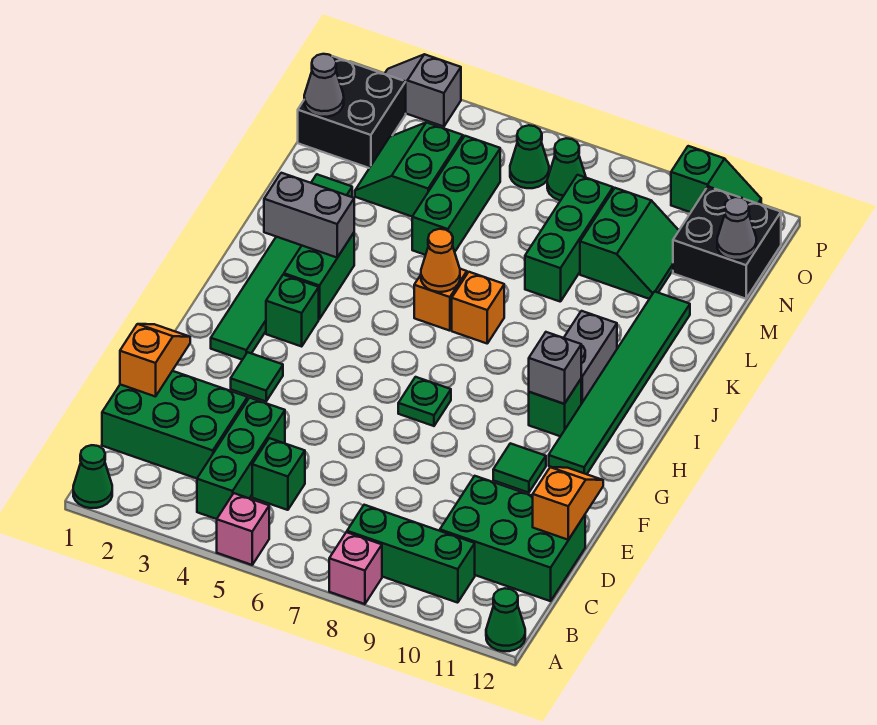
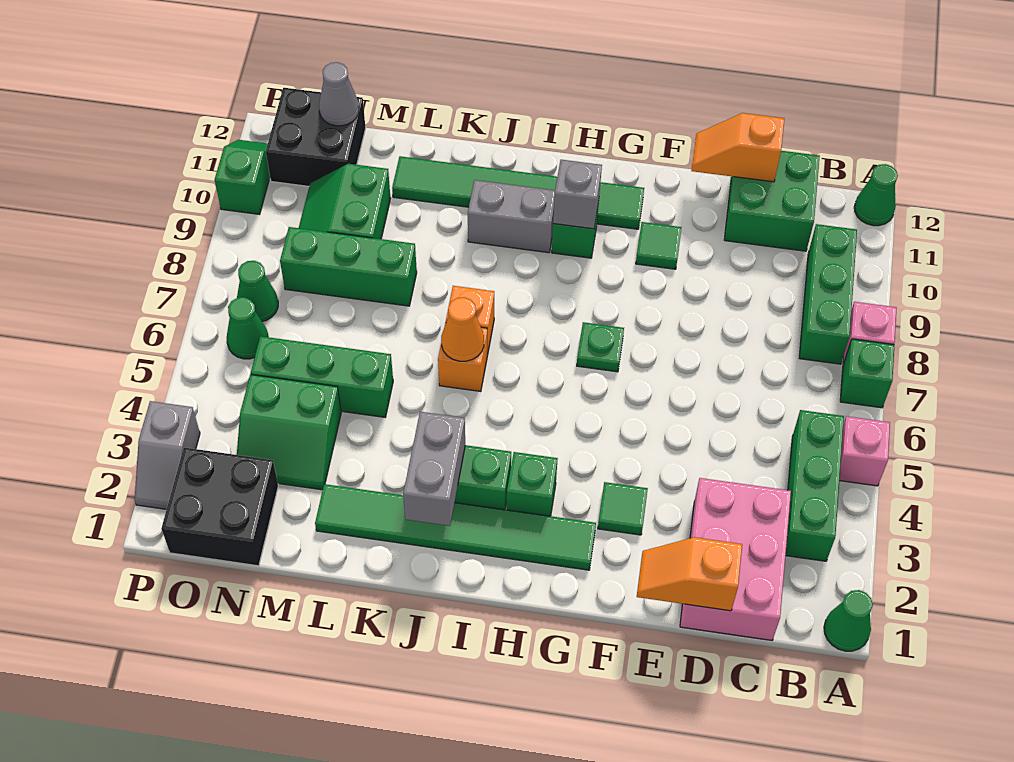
green 1x3 brick [197,398,285,519] -> green 1x3 brick turned to [786,410,844,561]
green 2x3 brick [102,371,248,478] -> pink 2x3 brick [680,478,791,640]
green 1x1 brick [252,438,305,510] -> green 1x1 brick moved to [840,339,894,408]
green 2x3 brick [440,476,585,601] -> green 2x2 brick [724,151,820,251]
green 2x2 slope [580,188,679,299] -> green 2x2 slope turned to [299,164,391,239]
grey 1x1 cone [304,54,344,117] -> none

